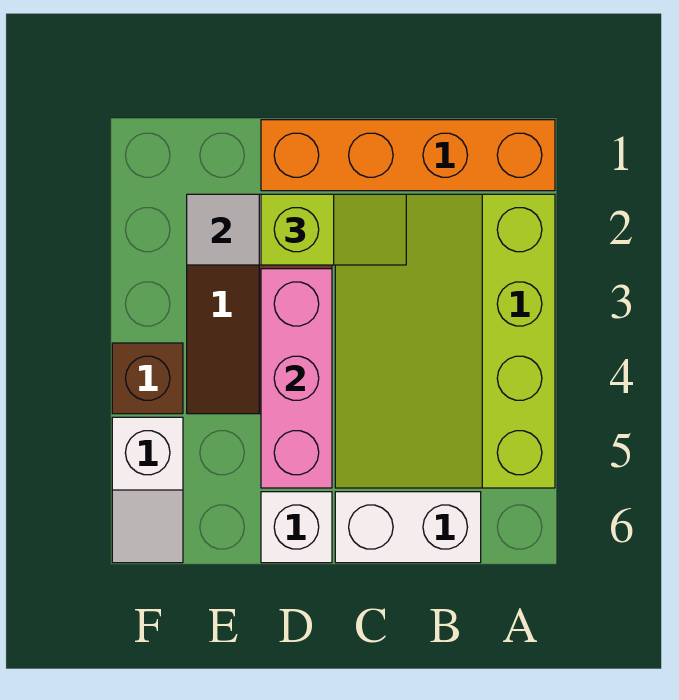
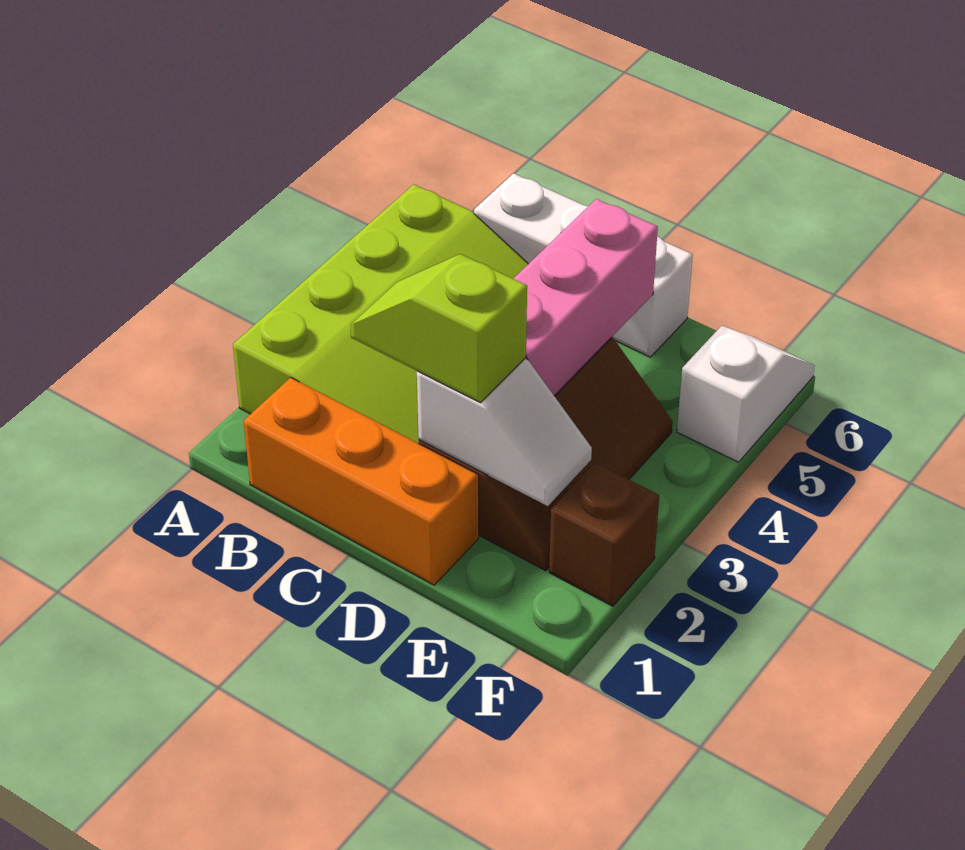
orange 1x4 brick [261,120,555,191] -> orange 1x3 brick [244,378,479,585]
brown 1x1 brick [112,343,183,414] -> brown 1x1 brick moved to [549,462,659,606]

